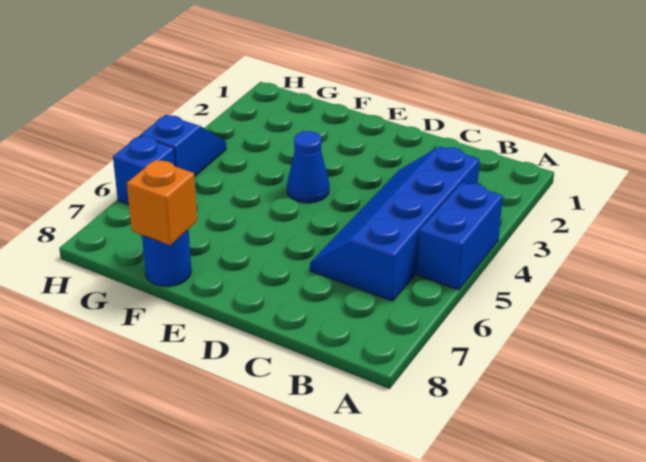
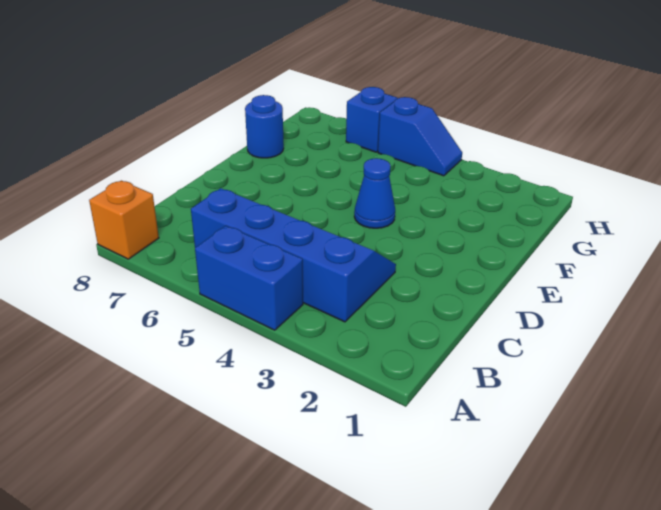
orange 1x1 brick [127,160,197,245] -> orange 1x1 brick moved to [89,181,159,259]

